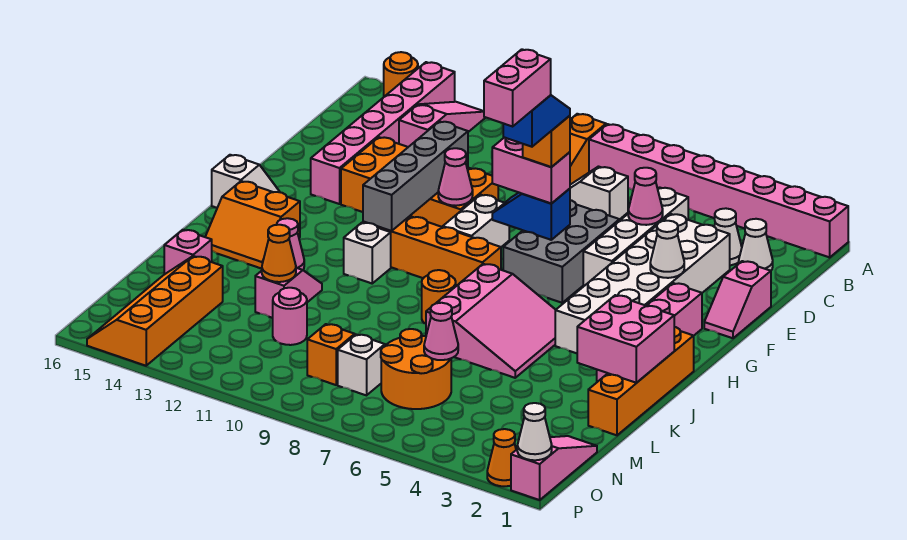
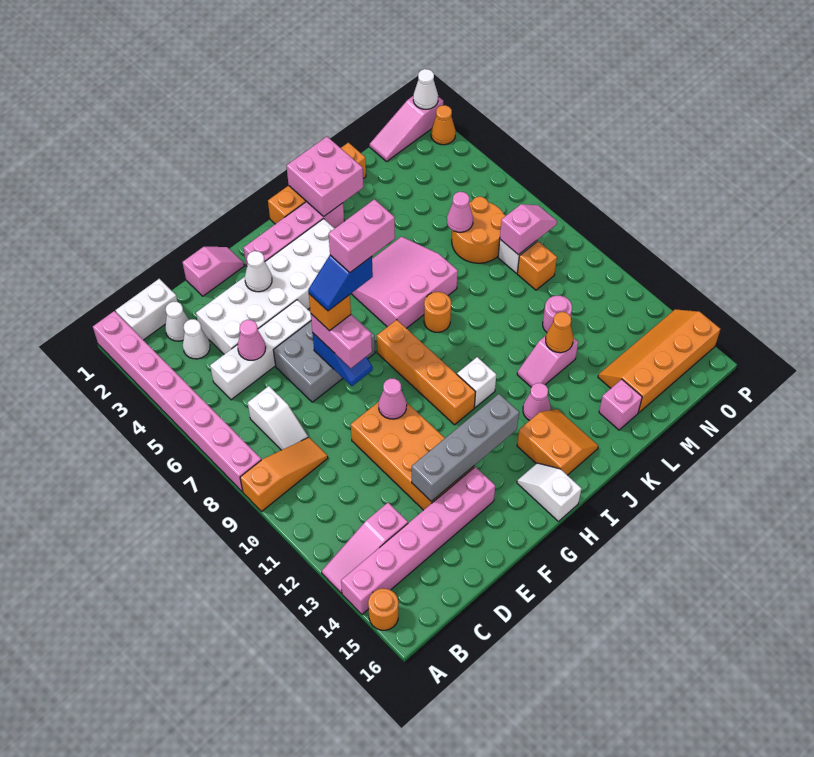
grey 1x4 brick [363,121,468,231] -> grey 1x4 brick moved to [412,394,519,502]
white 1x2 brick [443,195,509,247] -> white 1x2 brick moved to [116,279,178,340]
orange 2x4 slope [87,256,223,366] -> orange 2x4 slope turned to [598,309,720,413]
none -> pink 1x2 slope [500,204,557,255]

